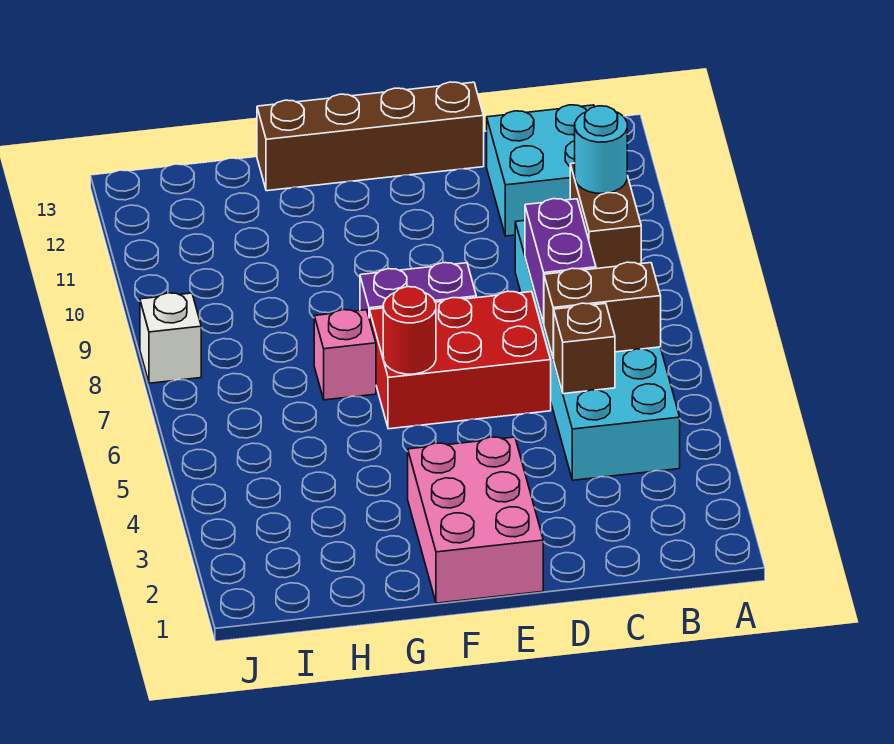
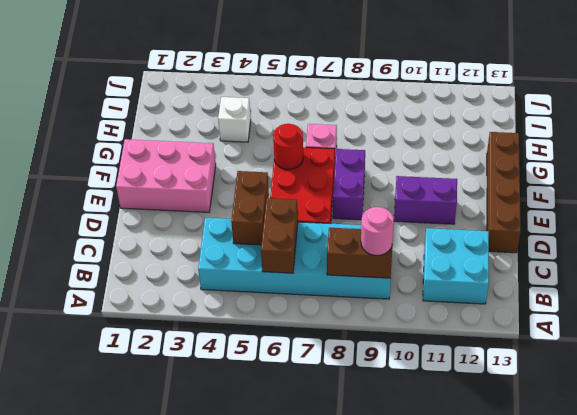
cyan 1x1 round brick [575,106,627,193] -> pink 1x1 round brick [361,207,394,256]
brown 1x1 brick [553,303,615,394] -> brown 1x2 brick [231,171,269,245]
purple 1x2 brick [525,199,596,324] -> purple 1x2 brick moved to [394,176,457,224]
white 1x1 brick [140,293,201,383] -> white 1x1 brick moved to [218,97,251,142]

